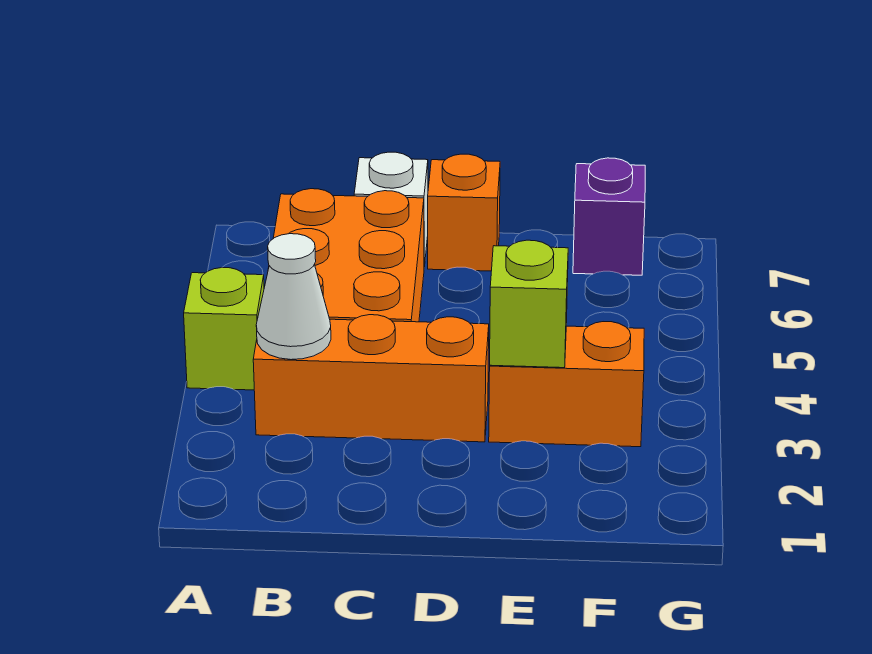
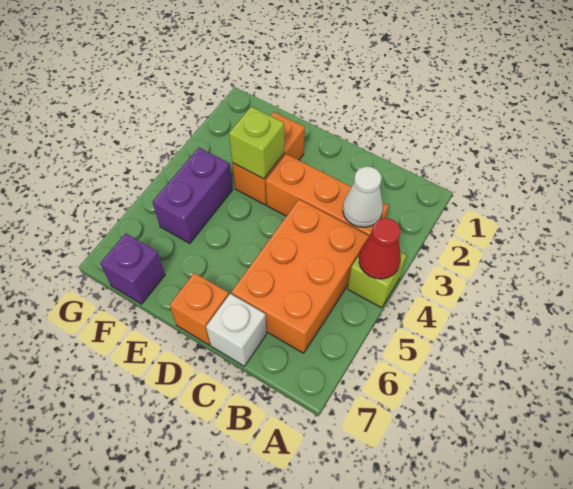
none -> red 1x1 cone [359,218,401,279]
orange 1x2 brick [489,322,644,447] -> orange 1x2 brick turned to [232,112,305,205]
none -> purple 1x2 brick [153,148,233,243]

